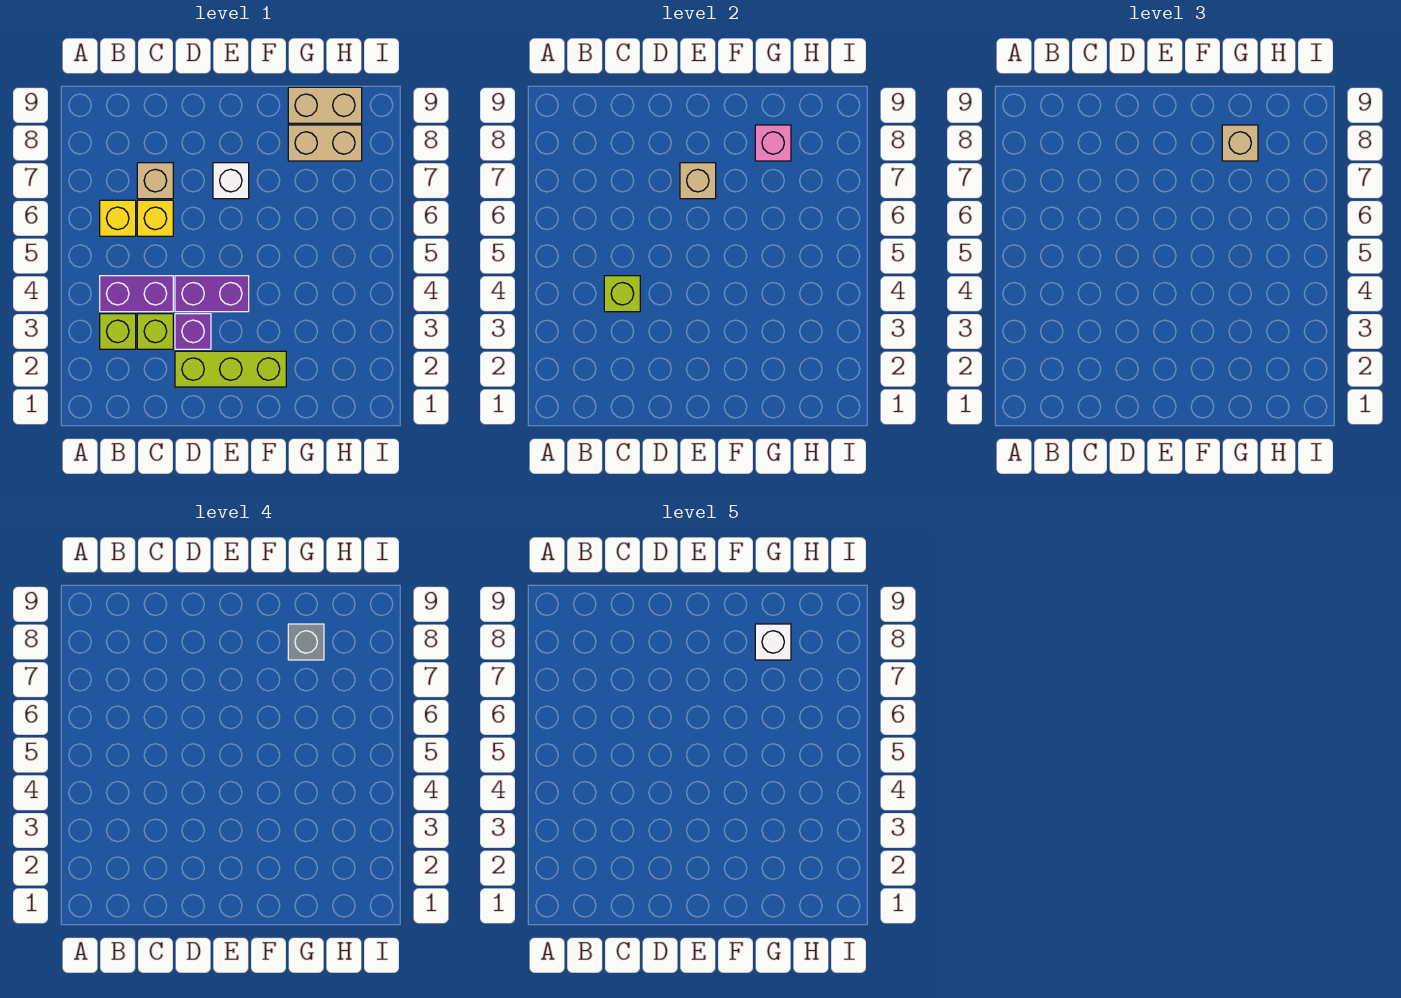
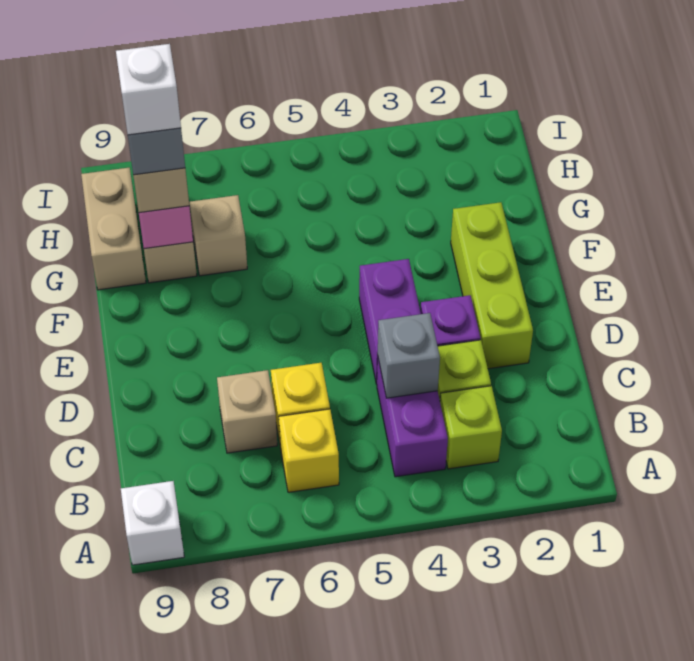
lime 1x1 brick [604,276,640,312] -> grey 1x1 brick [378,313,440,398]
white 1x1 brick [213,163,249,199] -> white 1x1 brick moved to [121,481,184,565]
tan 1x1 brick [680,163,716,199] -> tan 1x1 brick moved to [190,195,247,276]

